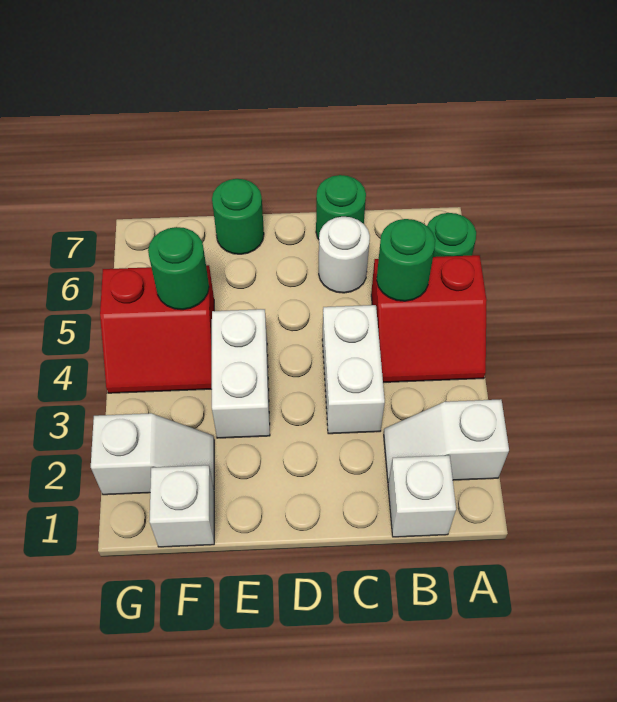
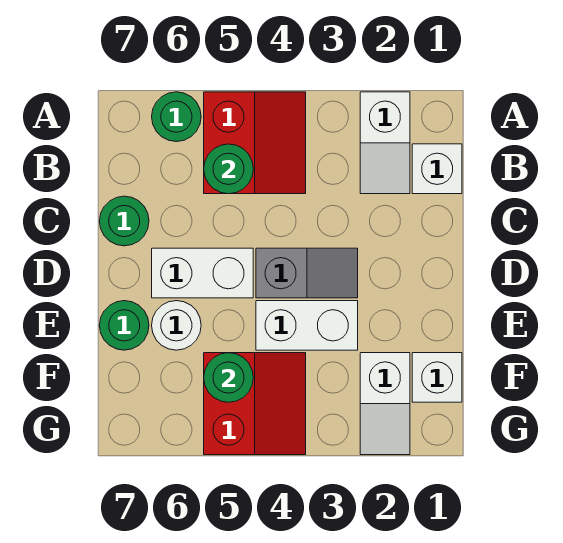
white 1x2 brick [322,305,385,434] -> white 1x2 brick moved to [152,248,253,298]
white 1x1 round brick [319,217,370,293] -> white 1x1 round brick moved to [152,301,201,350]
none -> grey 1x2 slope [256,248,358,298]
white 1x2 slope [91,413,214,495] -> white 1x2 slope turned to [360,353,410,455]

